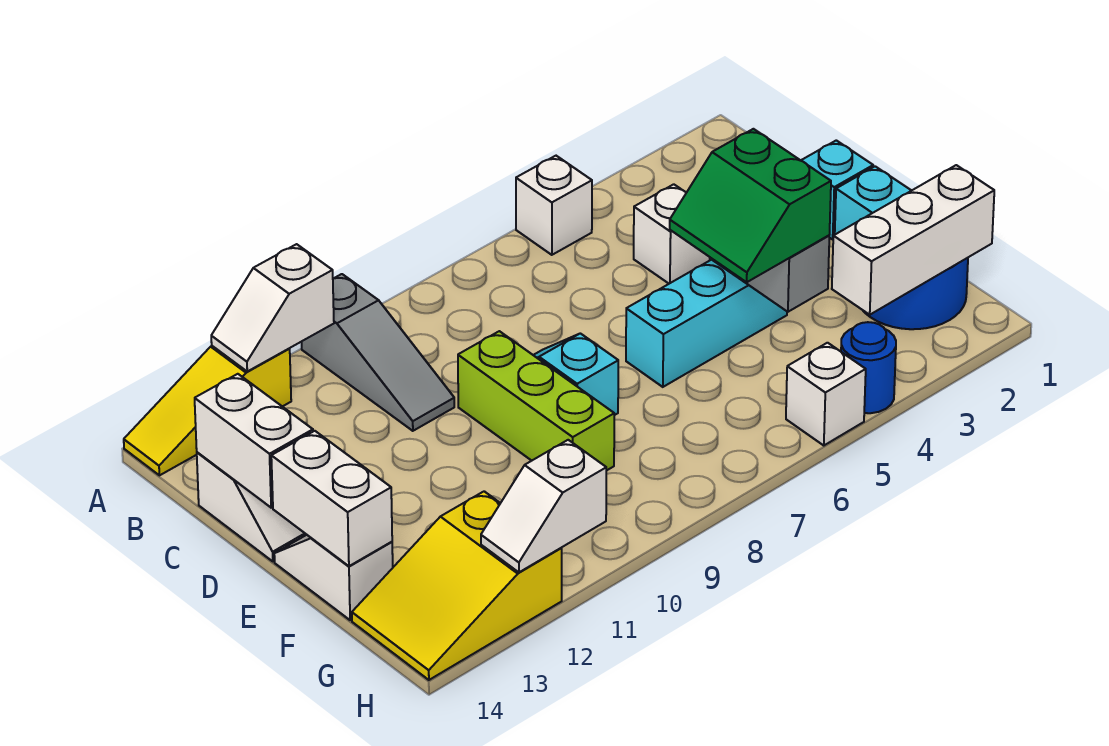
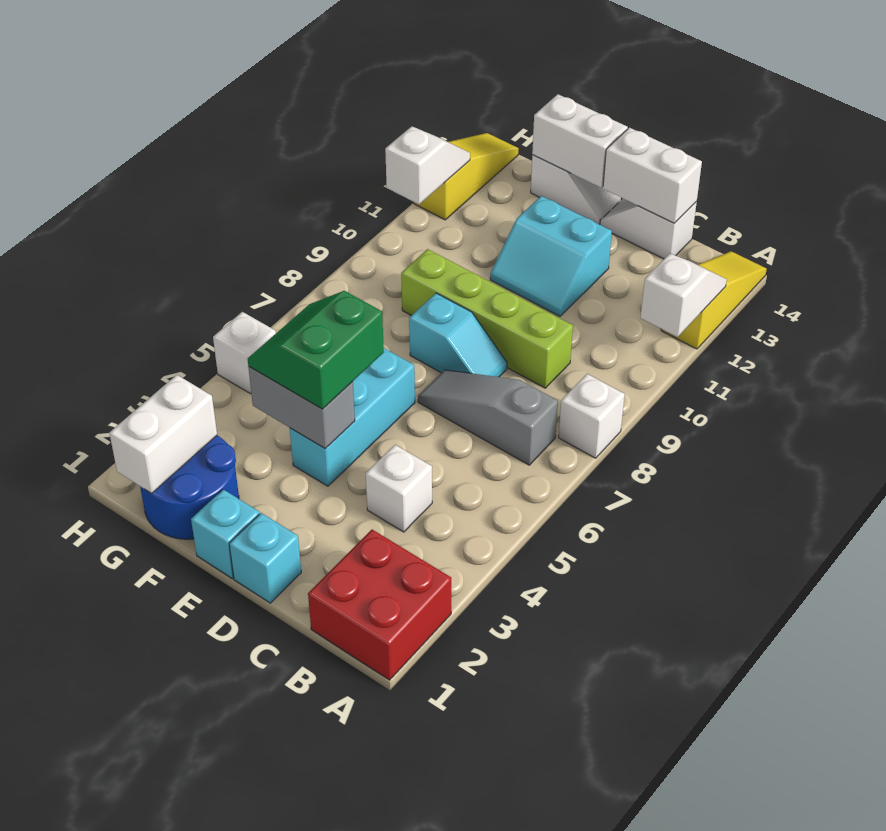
none -> red 2x2 brick [308,530,451,680]
white 1x1 brick [516,156,592,255] -> white 1x1 brick moved to [559,374,625,458]
grey 1x3 slope [302,274,454,431] -> grey 1x3 slope moved to [418,370,558,465]
lime 1x3 brick [458,331,614,471] -> lime 1x4 brick [401,249,573,388]
none -> cyan 2x2 slope [490,196,612,316]
green 2x2 slope [670,129,831,282] -> green 2x2 slope turned to [248,291,384,409]
white 1x3 brick [832,165,994,315] -> white 1x2 brick [109,375,217,493]
yellow 2x3 slope [352,491,562,680] -> yellow 1x3 slope [414,133,519,220]
blue 1x1 round brick [841,322,896,413] -> none

